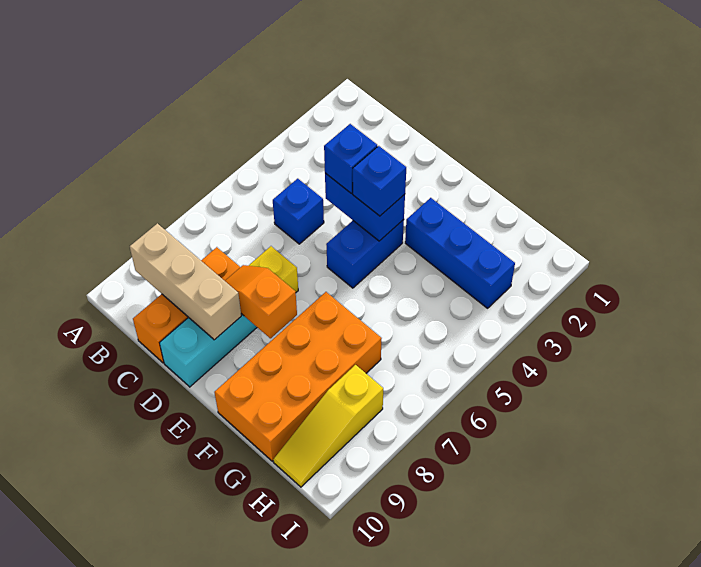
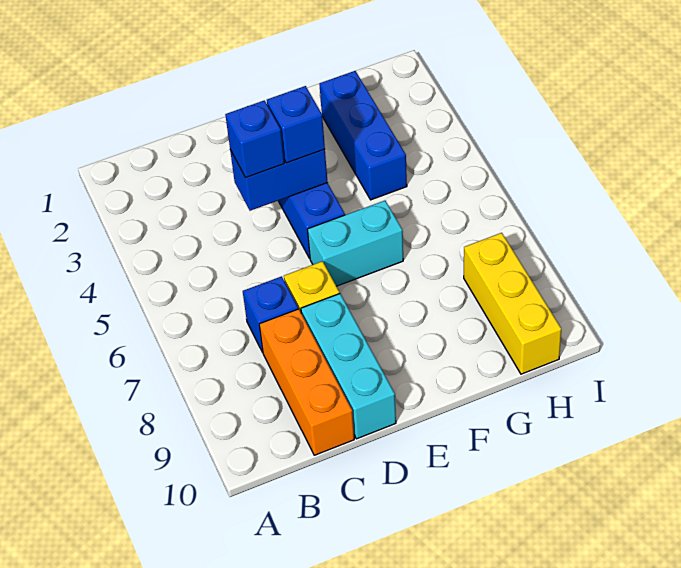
tan 1x3 brick [130,223,241,340] -> none
blue 1x1 brick [273,179,324,244] -> blue 1x1 brick moved to [243,276,298,352]
orange 1x2 slope [225,265,297,338] -> none
none -> cyan 1x2 brick [307,201,403,286]
blue 1x3 brick [405,198,515,308] -> blue 1x3 brick turned to [319,71,407,200]
orange 2x4 brick [214,292,382,461] -> none
yellow 1x3 slope [273,365,383,487] -> yellow 1x3 brick [464,233,561,374]

